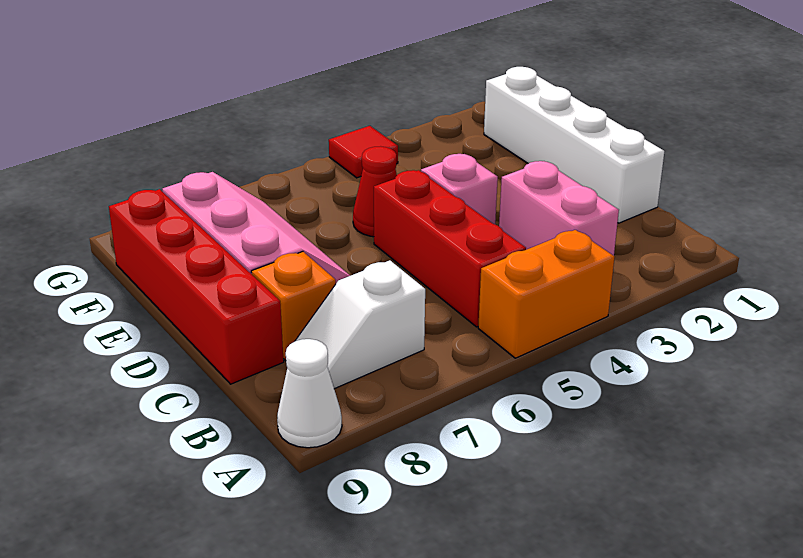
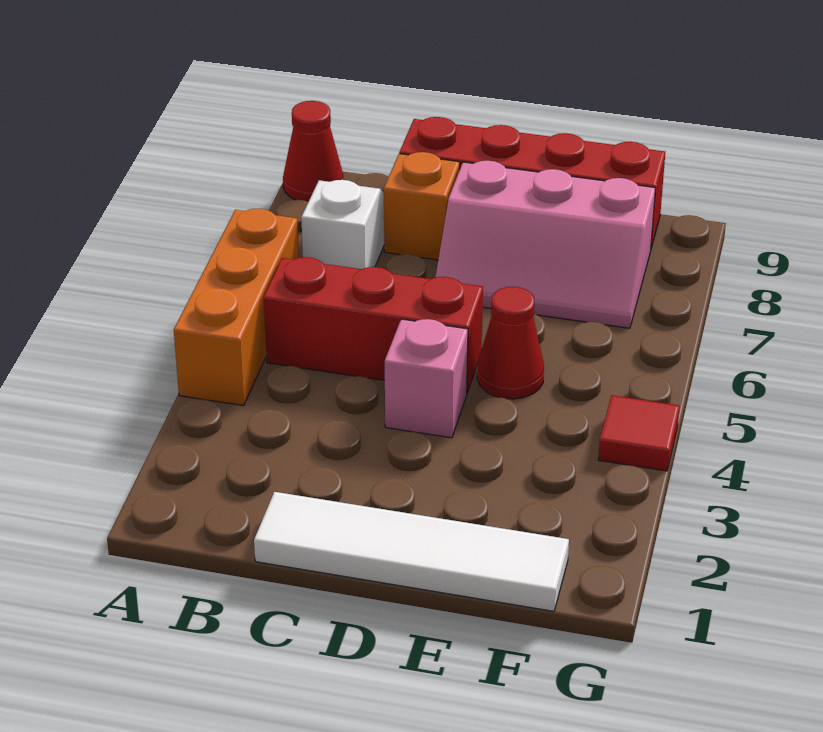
orange 1x2 brick [478,230,614,358] -> orange 1x3 brick [174,209,299,406]
white 1x1 cone [277,339,342,448] -> red 1x1 cone [283,101,343,202]
pink 1x2 brick [499,161,619,256] -> none
white 1x4 brick [484,67,664,223] -> white 1x4 tile [254,492,569,611]

